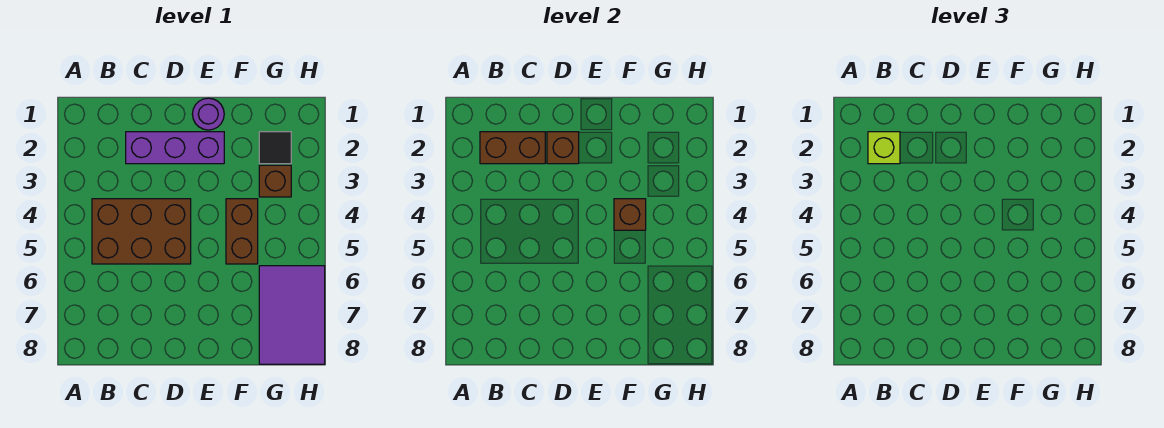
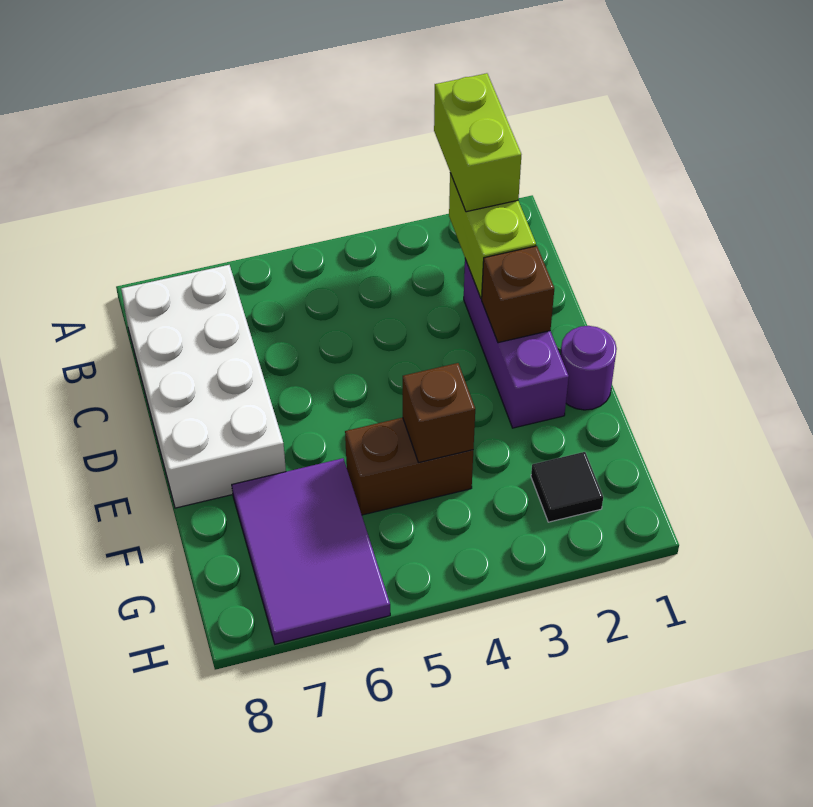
brown 1x2 brick [480,132,545,164] -> lime 1x2 brick [449,173,536,298]
lime 1x1 brick [868,132,900,164] -> lime 1x2 brick [434,73,521,212]
brown 2x3 brick [92,199,191,264] -> none
none -> white 2x4 brick [121,265,286,508]
brown 1x1 brick [259,165,291,197] -> none
purple 2x3 tile [259,266,325,364] -> purple 2x3 tile turned to [232,458,390,644]

